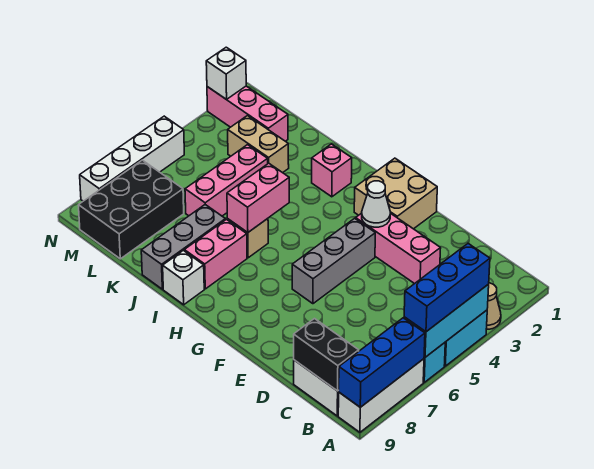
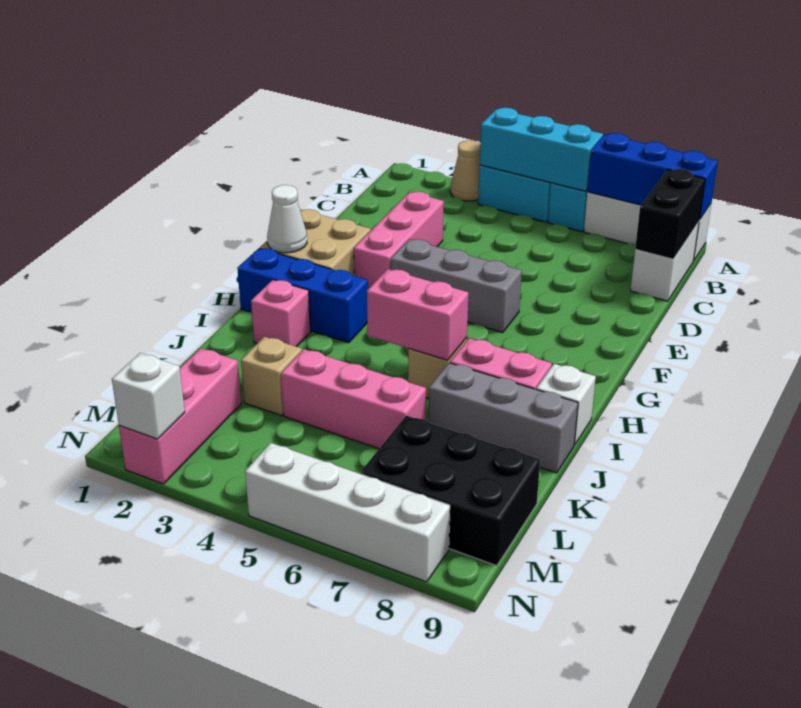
blue 1x3 brick [404,244,490,332] -> blue 1x3 brick moved to [237,248,368,343]
white 1x1 cone [362,181,390,227] -> white 1x1 cone moved to [267,185,307,253]
tan 1x2 brick [228,116,289,173] -> tan 1x1 brick [241,337,302,416]

